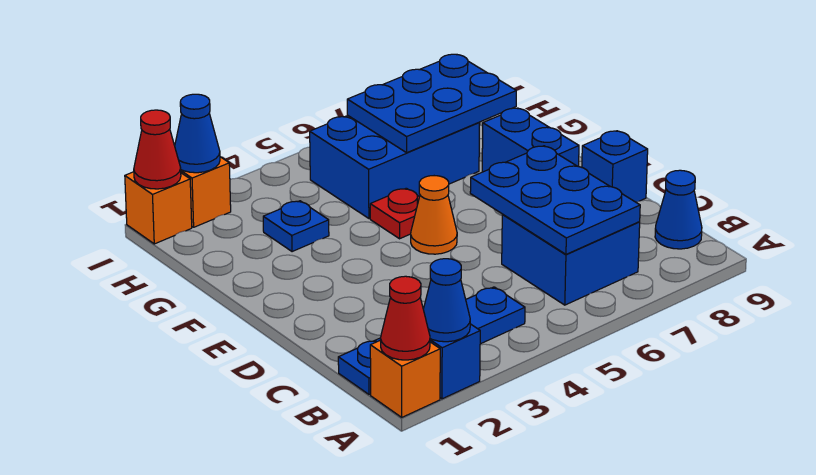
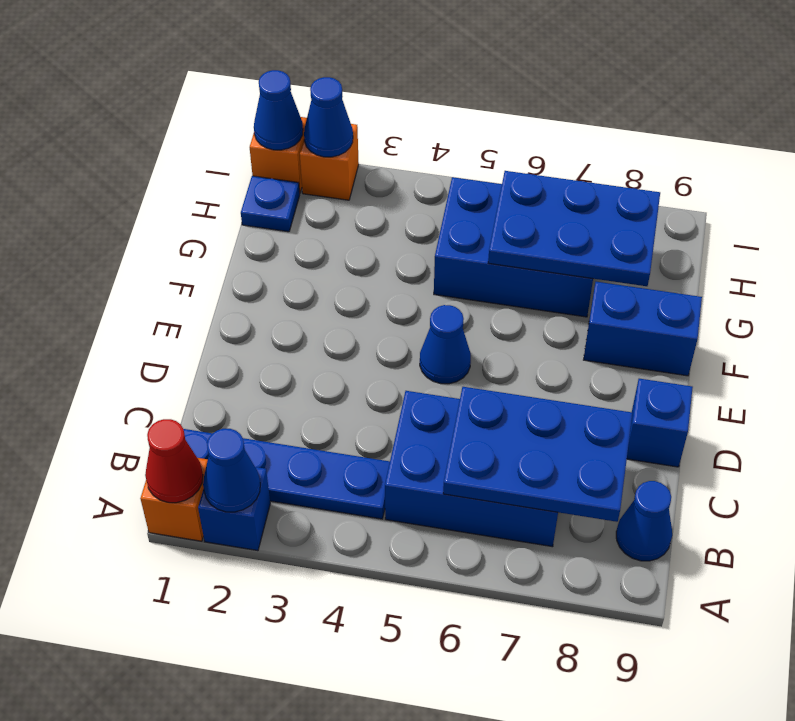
blue 2x2 brick [502,215,640,305] -> blue 2x3 brick [385,391,558,547]
blue 2x3 plate [470,146,640,254] -> blue 2x3 plate turned to [443,387,632,522]
orange 1x1 cone [411,176,457,254] -> blue 1x1 cone [420,305,471,384]
blue 1x2 brick [482,108,579,172] -> blue 1x2 brick turned to [584,282,702,376]
red 1x1 plate [370,188,419,239] -> none
blue 1x1 plate [263,201,329,252] -> blue 1x1 plate moved to [241,176,300,232]
red 1x1 cone [134,110,181,189] -> blue 1x1 cone [254,70,303,150]

